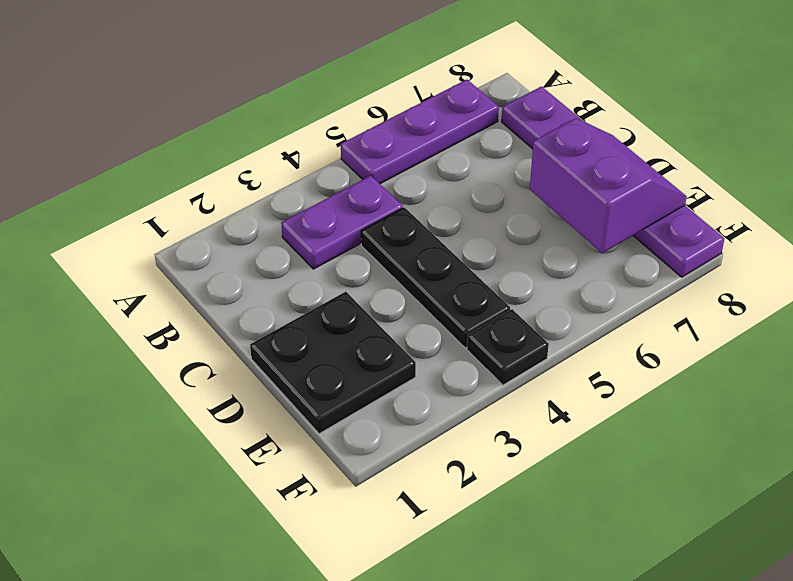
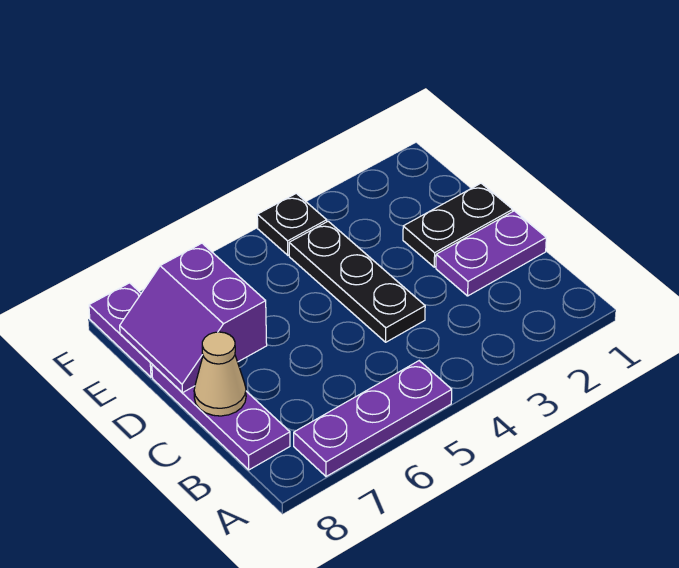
purple 1x2 plate [281,176,403,269] -> purple 1x2 plate moved to [436,211,546,296]
none -> tan 1x1 cone [194,332,246,416]
black 2x2 plate [250,292,416,434] -> black 1x2 plate [403,183,513,267]

